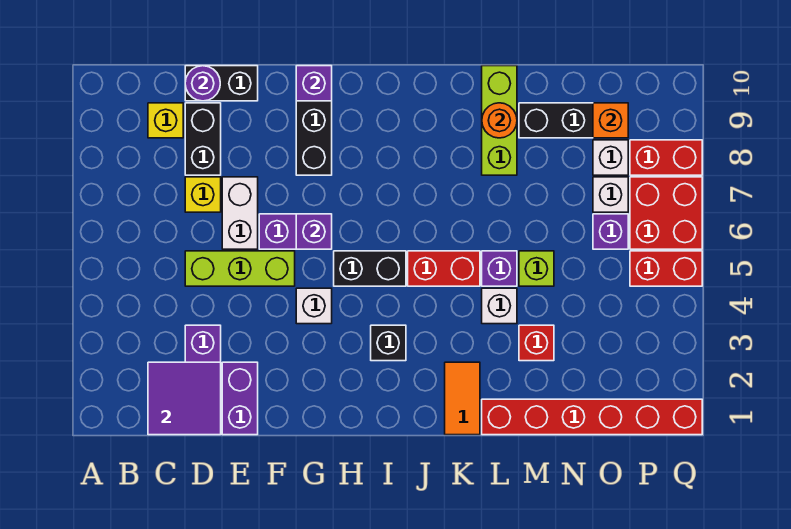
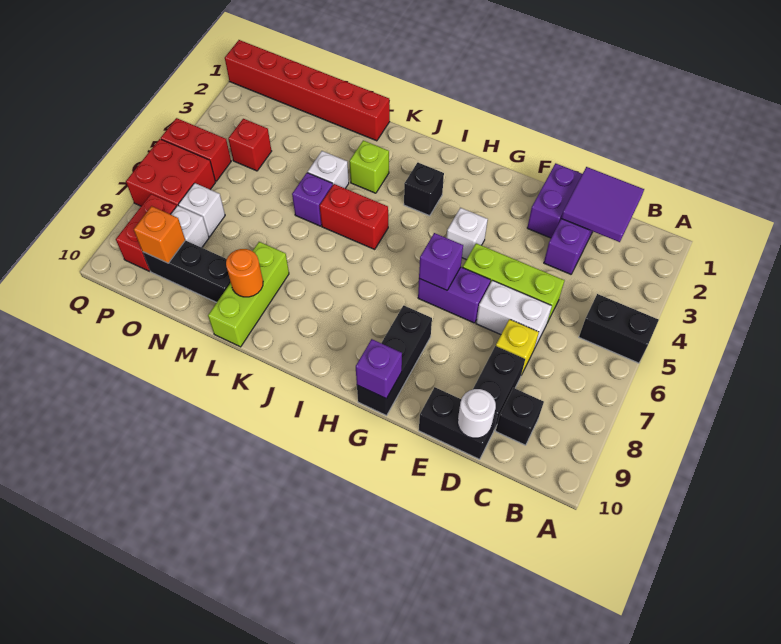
yellow 1x1 brick [148,103,183,138] -> black 1x1 brick [496,388,544,445]
purple 1x1 round brick [185,66,220,101] -> white 1x1 round brick [458,389,496,438]
white 1x2 brick [222,177,258,249] -> white 1x2 brick turned to [476,280,552,349]
black 1x2 brick [334,251,406,286] -> black 1x2 brick moved to [579,294,659,363]
orange 1x2 tile [445,362,480,435] -> none
red 1x1 brick [519,325,554,361] -> red 1x1 brick moved to [228,119,272,171]
lime 1x1 brick [519,251,554,286] -> lime 1x1 brick moved to [349,140,389,193]
purple 1x1 brick [593,214,628,249] -> none
red 1x2 brick [630,140,702,175] -> red 1x2 brick turned to [116,194,177,271]

